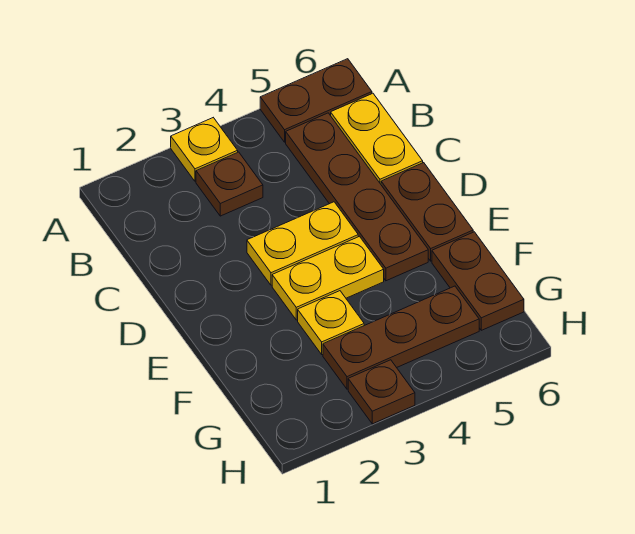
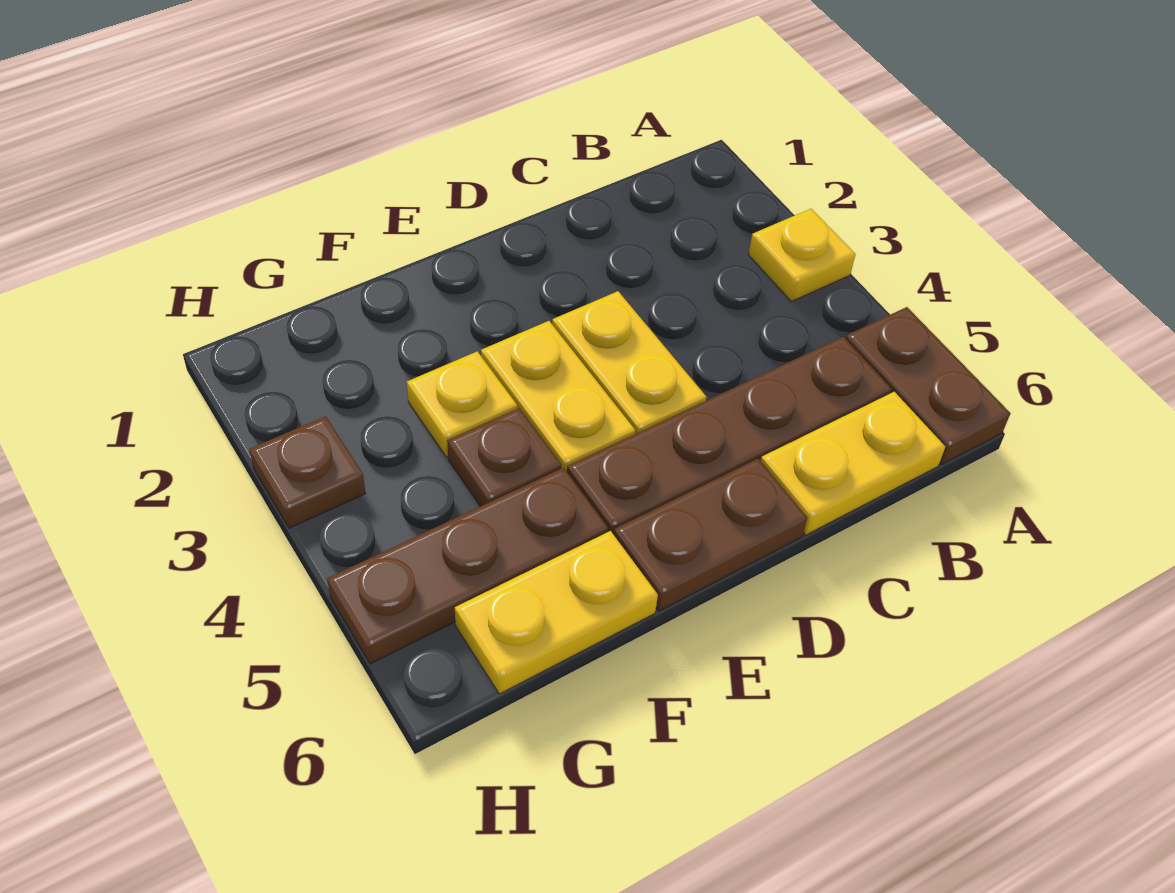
brown 1x1 plate [196,152,263,216] -> brown 1x1 plate moved to [447,408,561,506]
brown 1x2 plate [432,232,524,330] -> yellow 1x2 plate [455,531,658,694]
brown 1x3 plate [323,286,479,389] -> brown 1x3 plate turned to [327,468,608,664]

